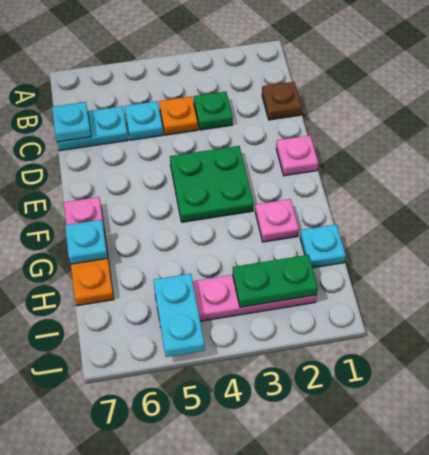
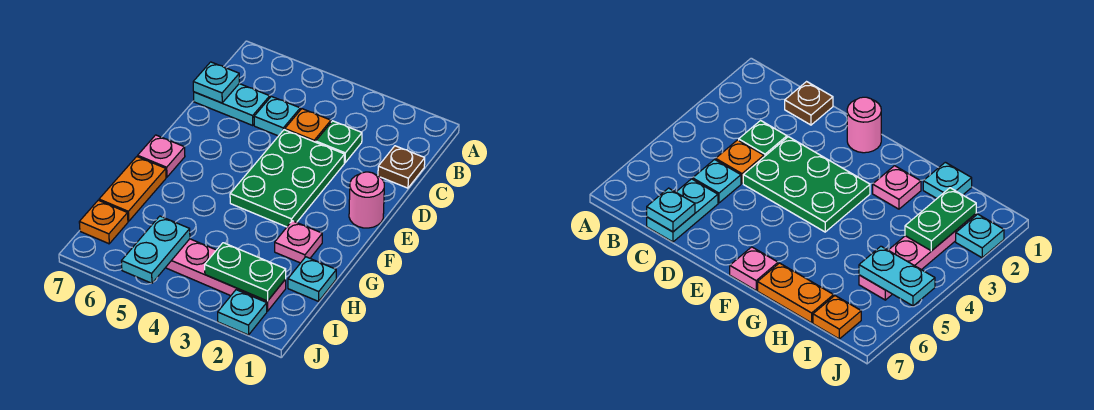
pink 1x1 plate [276,135,318,176] -> pink 1x1 round brick [349,172,384,228]
green 2x2 plate [170,146,254,222] -> green 2x3 plate [230,130,345,227]
cyan 1x1 plate [65,220,108,264] -> cyan 1x1 plate moved to [218,290,267,335]
none -> orange 1x1 plate [79,200,128,244]

